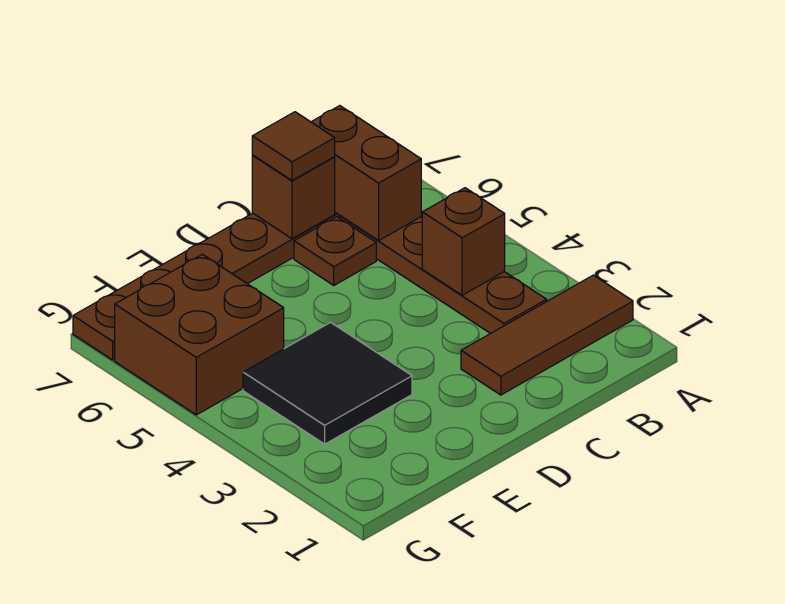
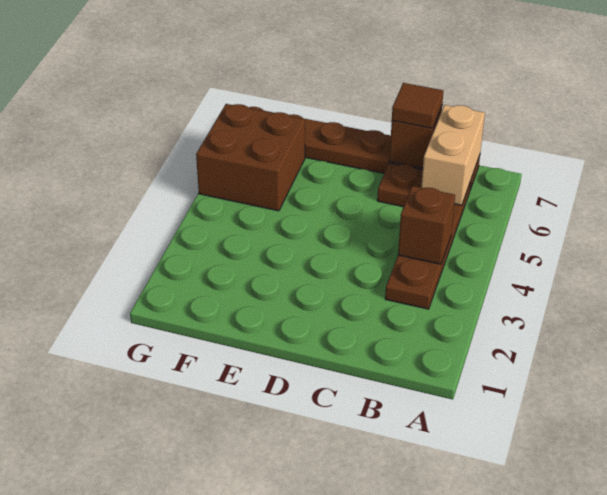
brown 1x3 tile [461,275,633,395] -> none
brown 1x2 brick [312,106,421,240] -> tan 1x2 brick [421,105,485,205]
black 2x2 tile [243,322,412,444] -> none

